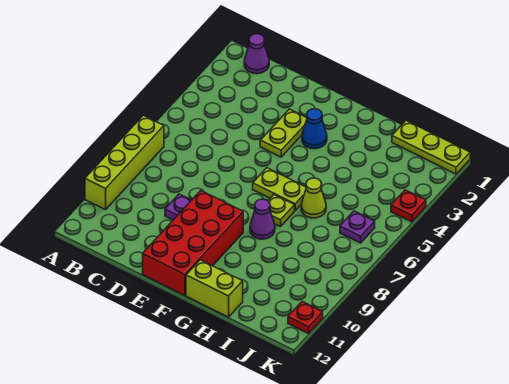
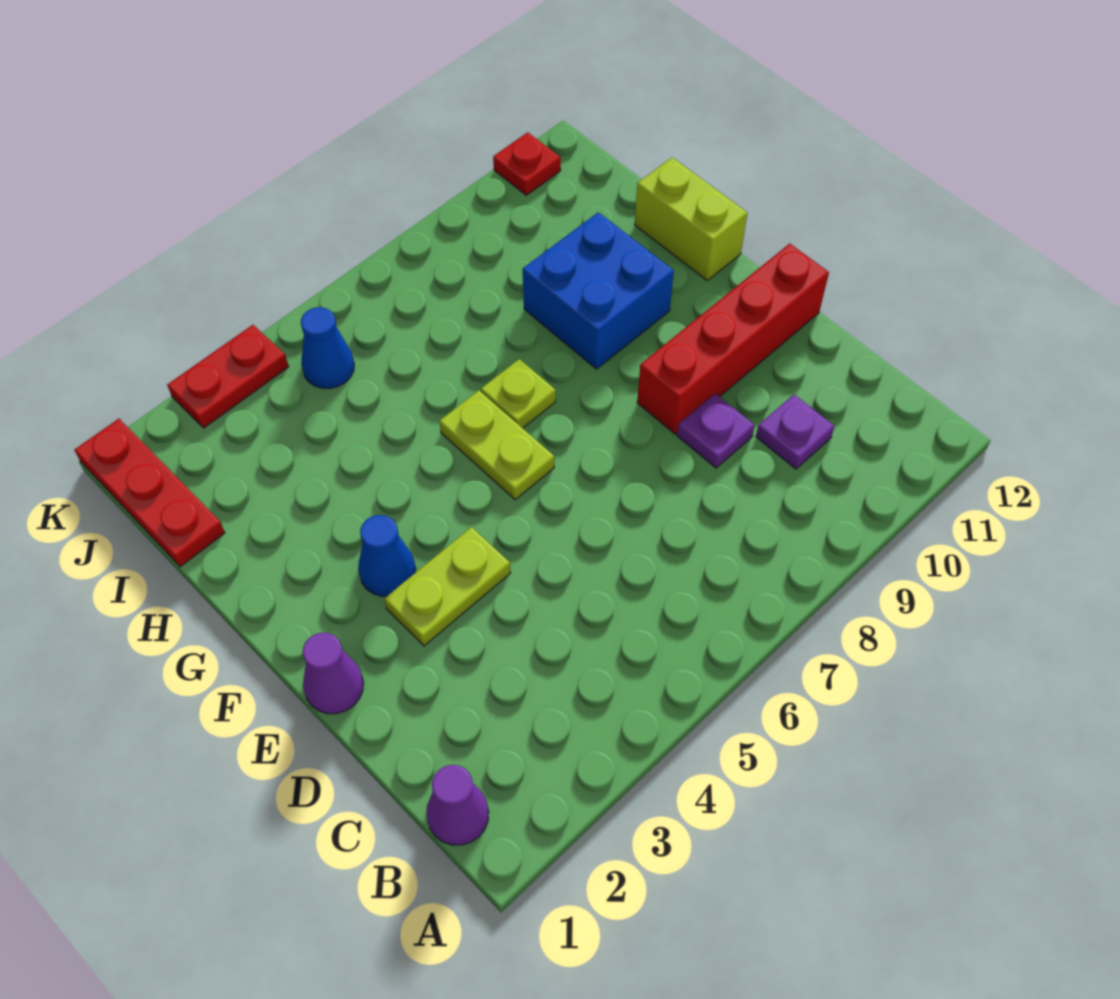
lime 1x4 brick [85,115,164,210] -> none
red 2x4 brick [143,191,243,295] -> red 1x4 brick [637,244,829,434]
purple 1x1 cone [250,199,275,239] -> purple 1x1 cone moved to [303,633,363,714]
none -> blue 2x2 brick [523,212,674,369]
lime 1x1 cone [301,178,326,218] -> none
lime 1x3 plate [392,121,470,174] -> red 1x3 plate [75,419,225,567]
none -> blue 1x1 cone [301,307,354,388]
purple 1x1 plate [340,211,375,243] -> purple 1x1 plate moved to [756,395,834,469]
red 1x1 plate [391,190,426,222] -> red 1x2 plate [167,325,289,428]

